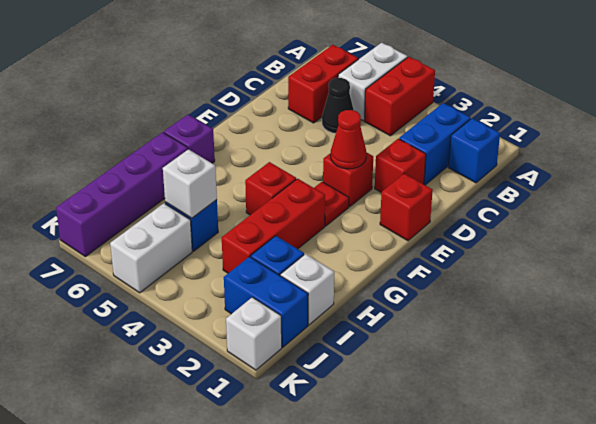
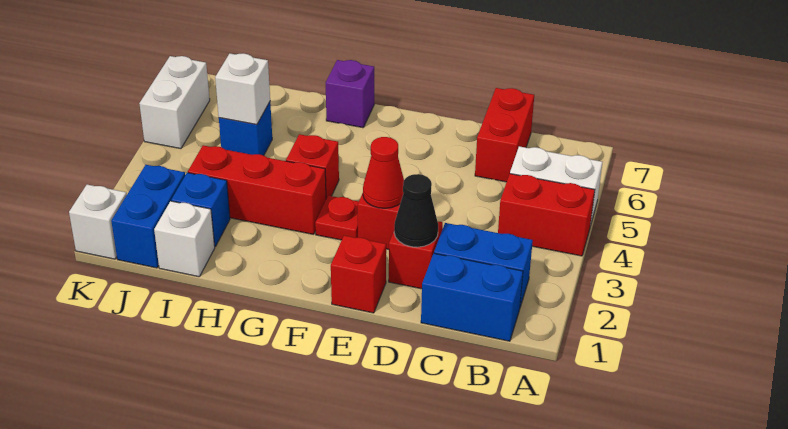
blue 1x1 brick [448,118,500,183] -> blue 1x2 brick [421,253,523,341]
red 1x2 brick [288,45,358,123] -> red 1x2 brick turned to [475,88,534,182]
black 1x1 cone [322,78,354,133] -> black 1x1 cone moved to [394,174,438,247]
purple 1x4 brick [56,132,188,257] -> none
white 1x2 brick [110,203,192,293] -> white 1x2 brick turned to [139,56,210,149]

